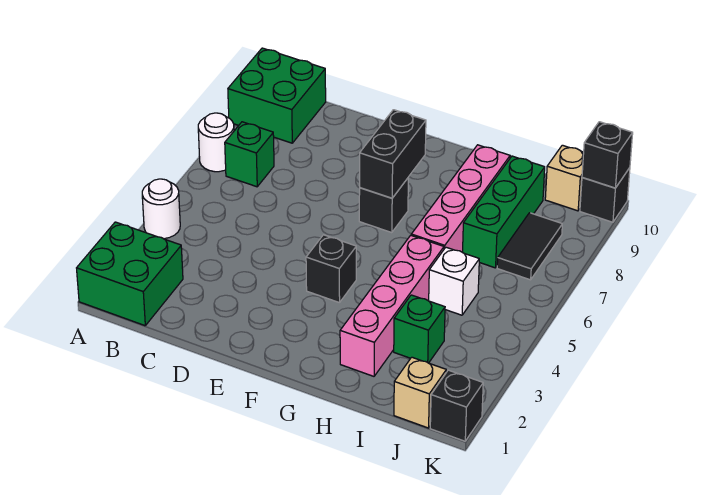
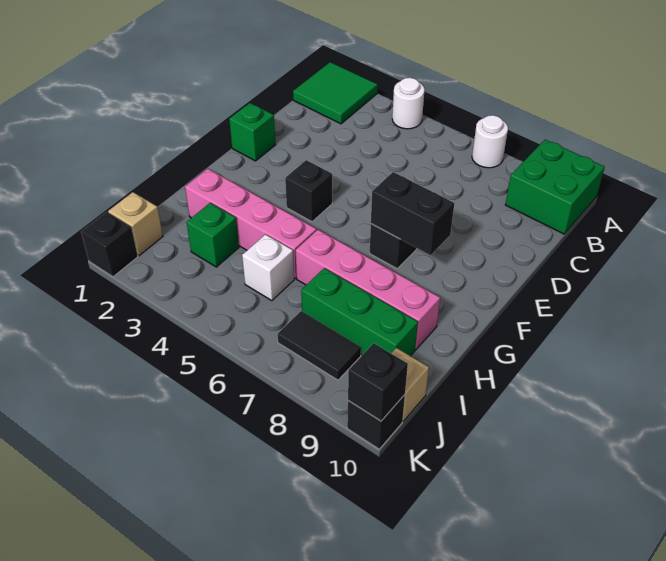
green 2x2 brick [77,222,183,326] -> green 2x2 tile [293,62,378,124]
green 1x1 brick [225,122,274,187] -> green 1x1 brick moved to [229,103,276,161]

